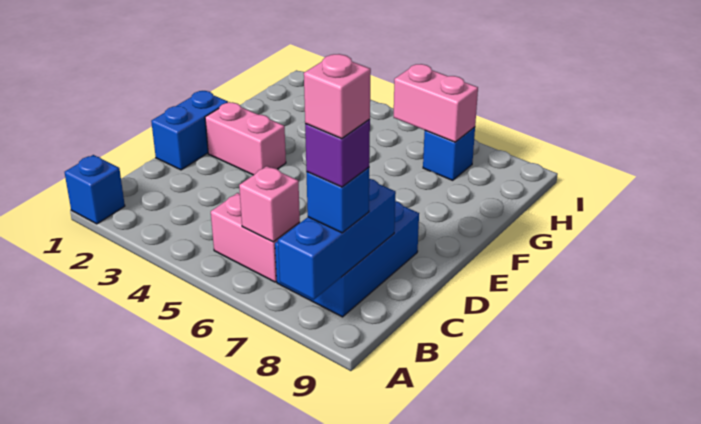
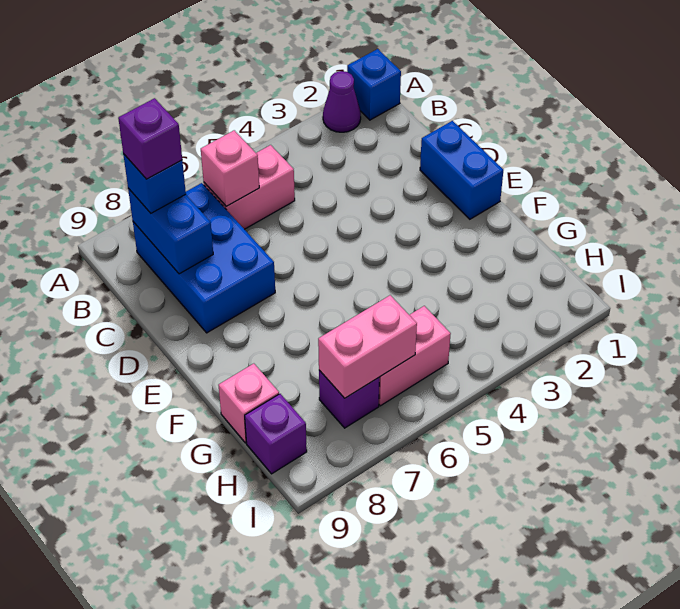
none -> purple 1x1 cone [323,71,361,132]
blue 1x3 brick [278,179,396,300] -> blue 1x2 brick [128,188,213,274]
pink 1x1 brick [304,54,371,139] -> pink 1x1 brick moved to [219,364,279,443]
pink 1x2 brick [205,102,286,175] -> pink 1x2 brick moved to [379,306,451,406]
blue 1x1 brick [423,127,475,180] -> purple 1x1 brick [319,370,379,428]
none -> purple 1x1 brick [245,394,307,474]

